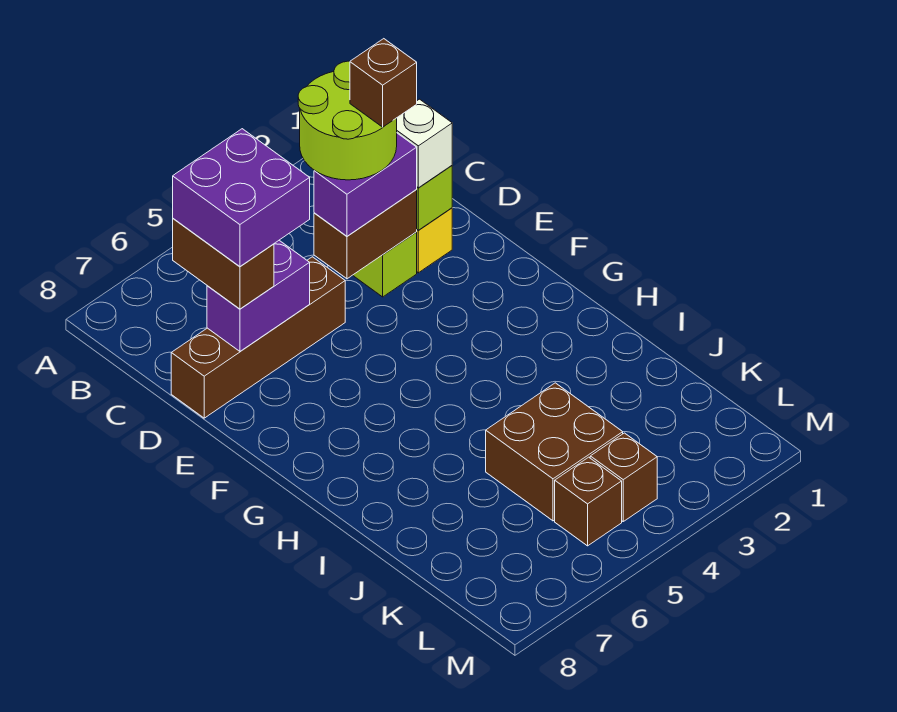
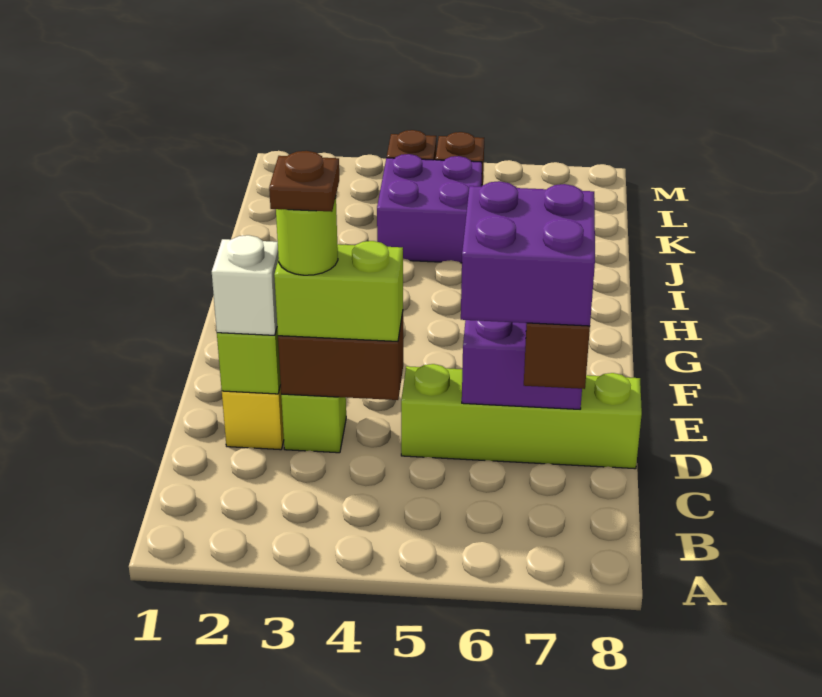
lime 2x2 round brick [298,61,397,180] -> lime 1x1 round brick [276,197,338,275]
purple 1x2 brick [314,133,417,236] -> lime 1x2 brick [274,241,403,341]
brown 1x1 brick [350,39,417,127] -> brown 1x1 plate [269,151,339,212]
brown 1x4 brick [171,257,345,418] -> lime 1x4 brick [401,364,642,469]
brown 2x2 brick [486,383,623,521] -> purple 2x2 brick [377,154,482,263]

